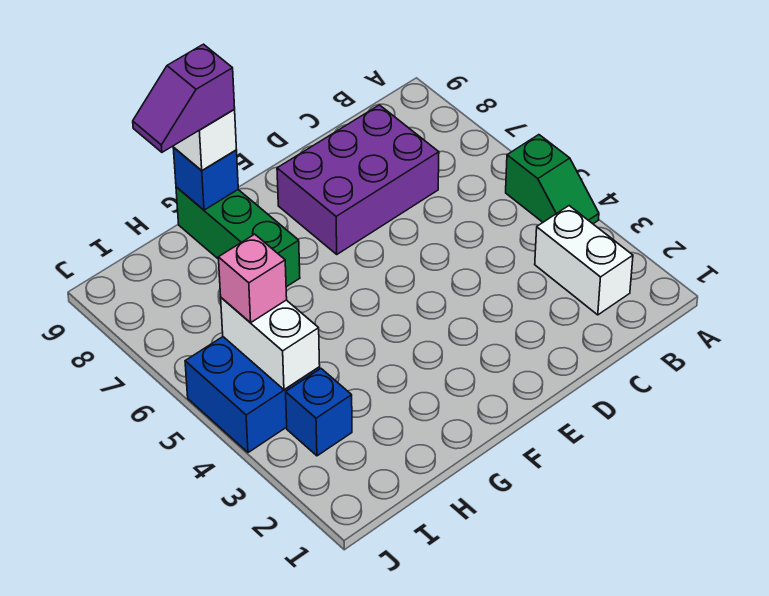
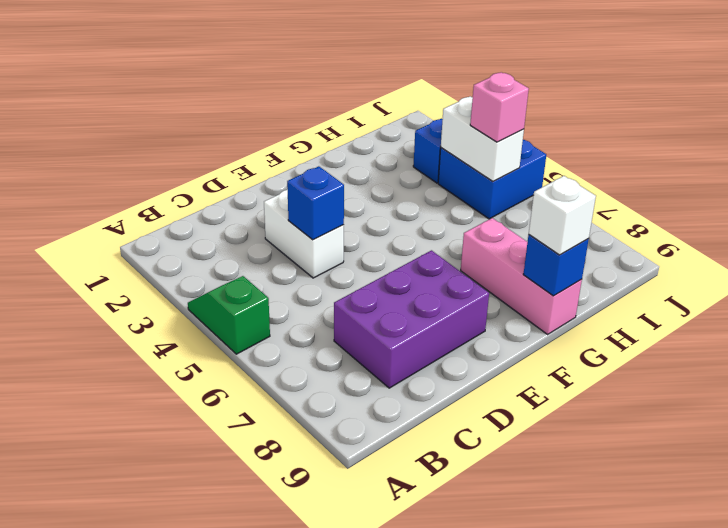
white 1x2 brick [535,206,633,315] -> white 1x2 brick moved to [264,190,344,278]
none -> blue 1x1 brick [287,166,344,240]
green 1x3 brick [176,187,300,287] -> pink 1x3 brick [461,218,582,334]
purple 1x2 slope [133,44,235,152] -> none

